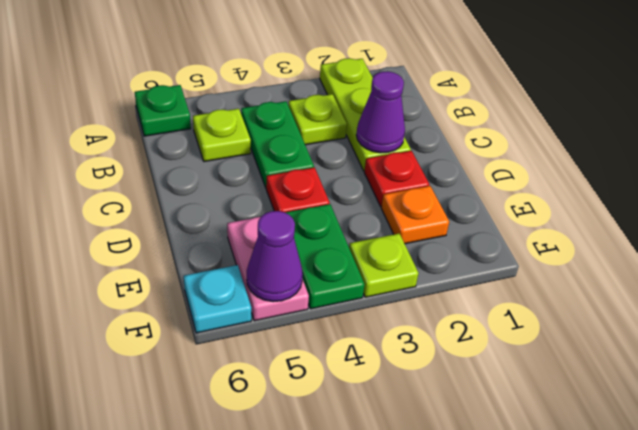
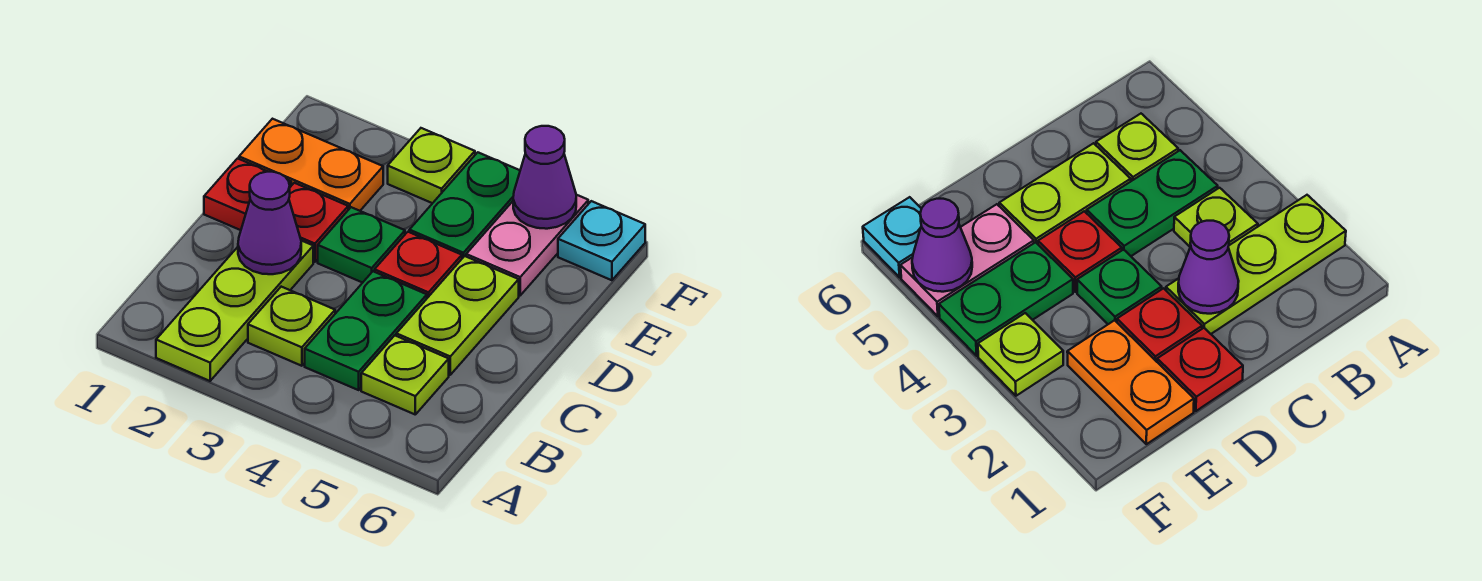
green 1x1 plate [135,85,191,136] -> green 1x1 plate moved to [318,207,405,283]
none -> lime 1x2 plate [396,256,519,375]
none -> red 1x1 plate [204,158,291,230]
orange 1x1 plate [381,186,449,244] -> orange 1x2 plate [239,119,383,211]

